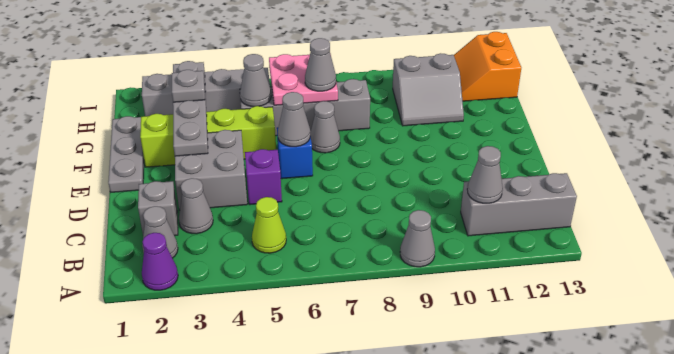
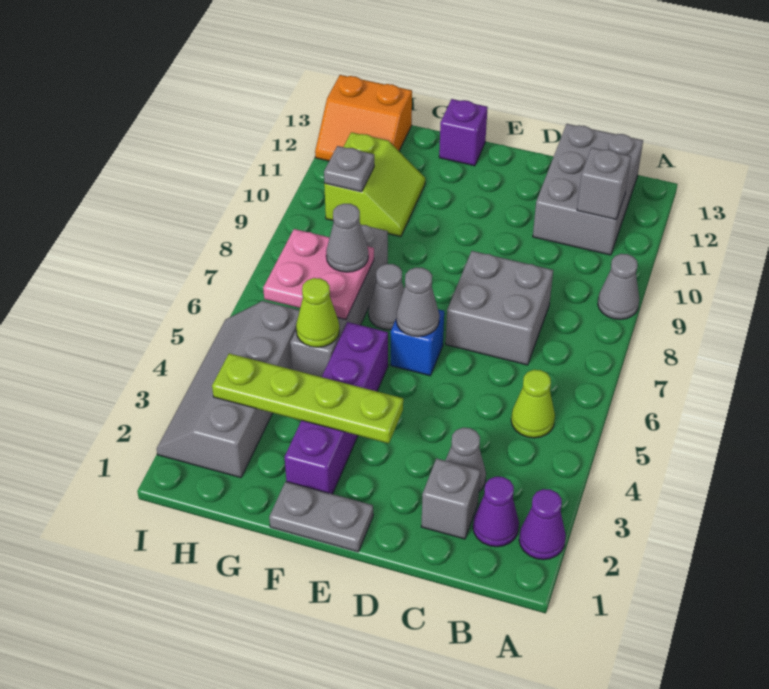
grey 1x1 cone [142,206,178,258] -> purple 1x1 cone [473,477,519,547]
grey 1x3 brick [461,173,577,236] -> grey 2x3 brick [533,124,643,255]
grey 1x1 cone [467,146,503,203] -> grey 1x1 brick [577,148,631,219]
grey 2x2 brick [175,130,247,210] -> grey 2x2 brick moved to [446,251,553,365]
purple 1x1 brick [245,149,282,205] -> purple 1x1 brick moved to [439,99,488,166]
grey 1x3 plate [108,116,144,192] -> grey 1x2 plate [269,482,373,552]
grey 1x4 plate [173,61,208,156] -> lime 1x4 plate [212,353,403,443]
lime 1x4 brick [140,106,276,167] -> purple 1x4 brick [285,322,388,494]
grey 1x1 plate [172,70,205,102] -> grey 1x1 plate moved to [324,146,374,192]
grey 1x1 cone [240,54,271,107] -> lime 1x1 cone [296,278,339,347]
grey 2x2 slope [393,53,464,126] -> lime 2x2 slope [324,132,425,236]

